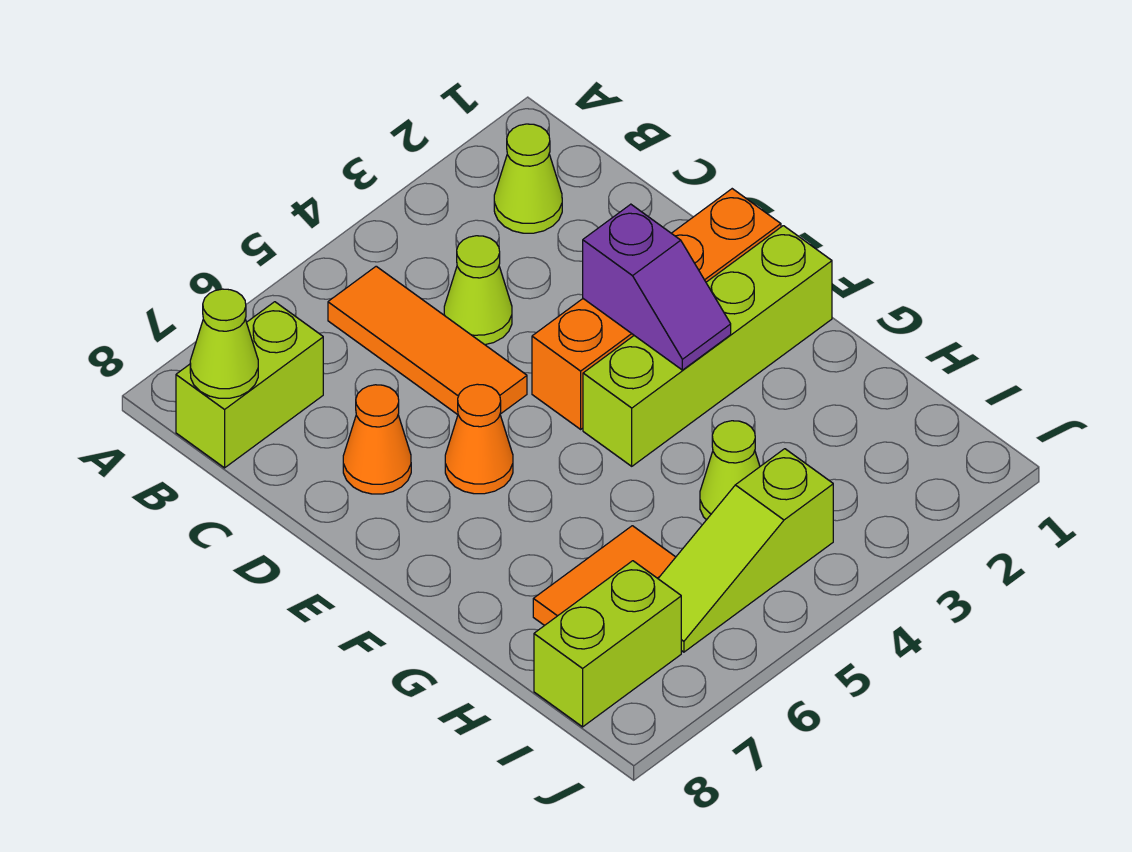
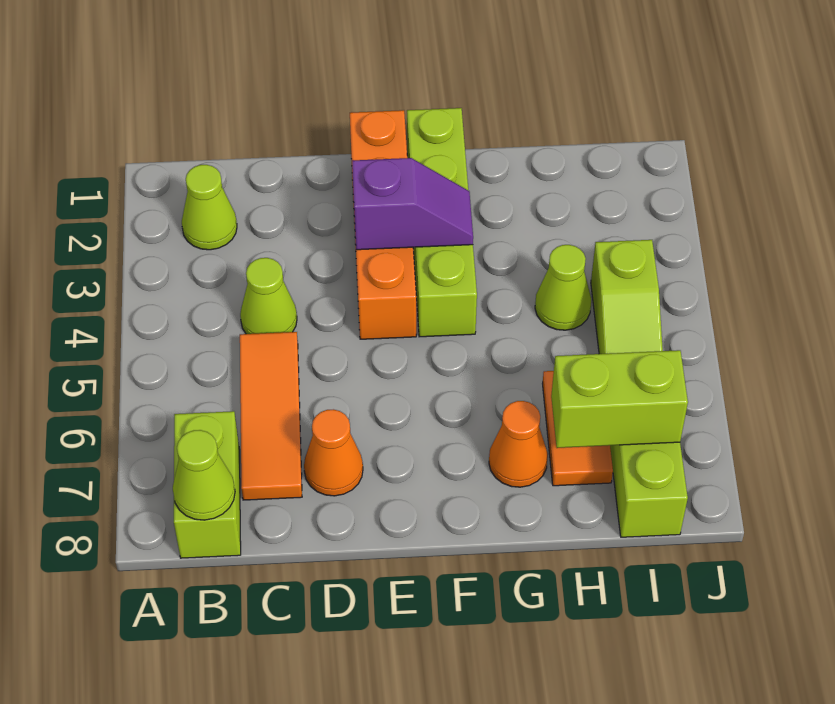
orange 1x3 tile [328,266,527,415] -> orange 1x3 tile turned to [240,332,302,500]
orange 1x1 cone [445,384,513,494] -> orange 1x1 cone moved to [489,401,548,487]
none -> lime 1x2 brick [551,350,688,448]

